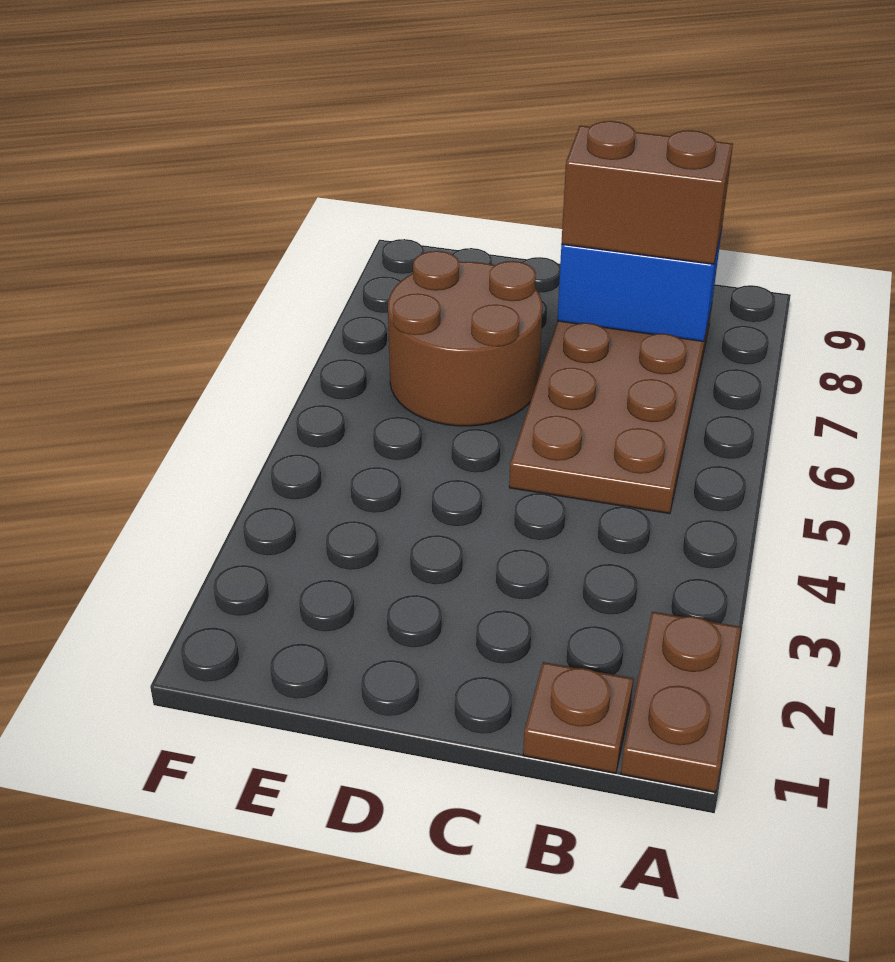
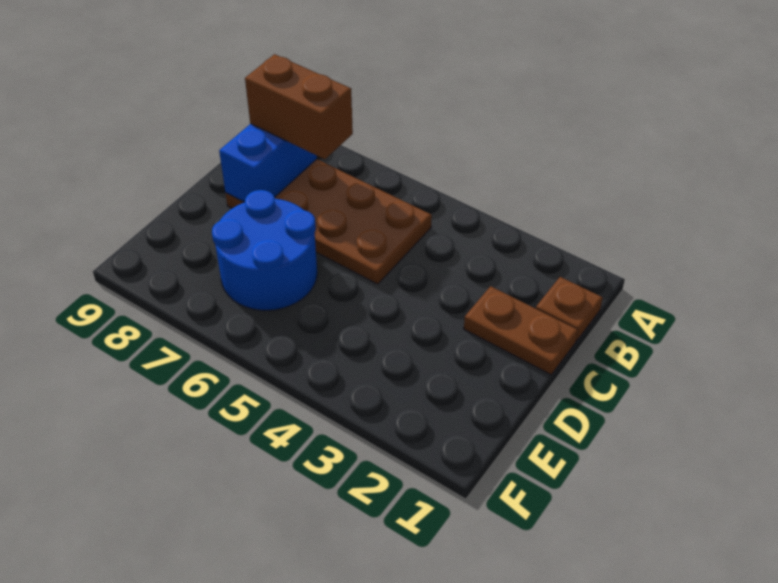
brown 1x2 plate [621,612,741,792] -> brown 1x2 plate moved to [464,286,578,375]
brown 1x2 brick [561,121,733,264] -> brown 1x2 brick turned to [245,54,353,159]
brown 2x2 round brick [388,251,542,426] -> blue 2x2 round brick [212,190,317,310]

